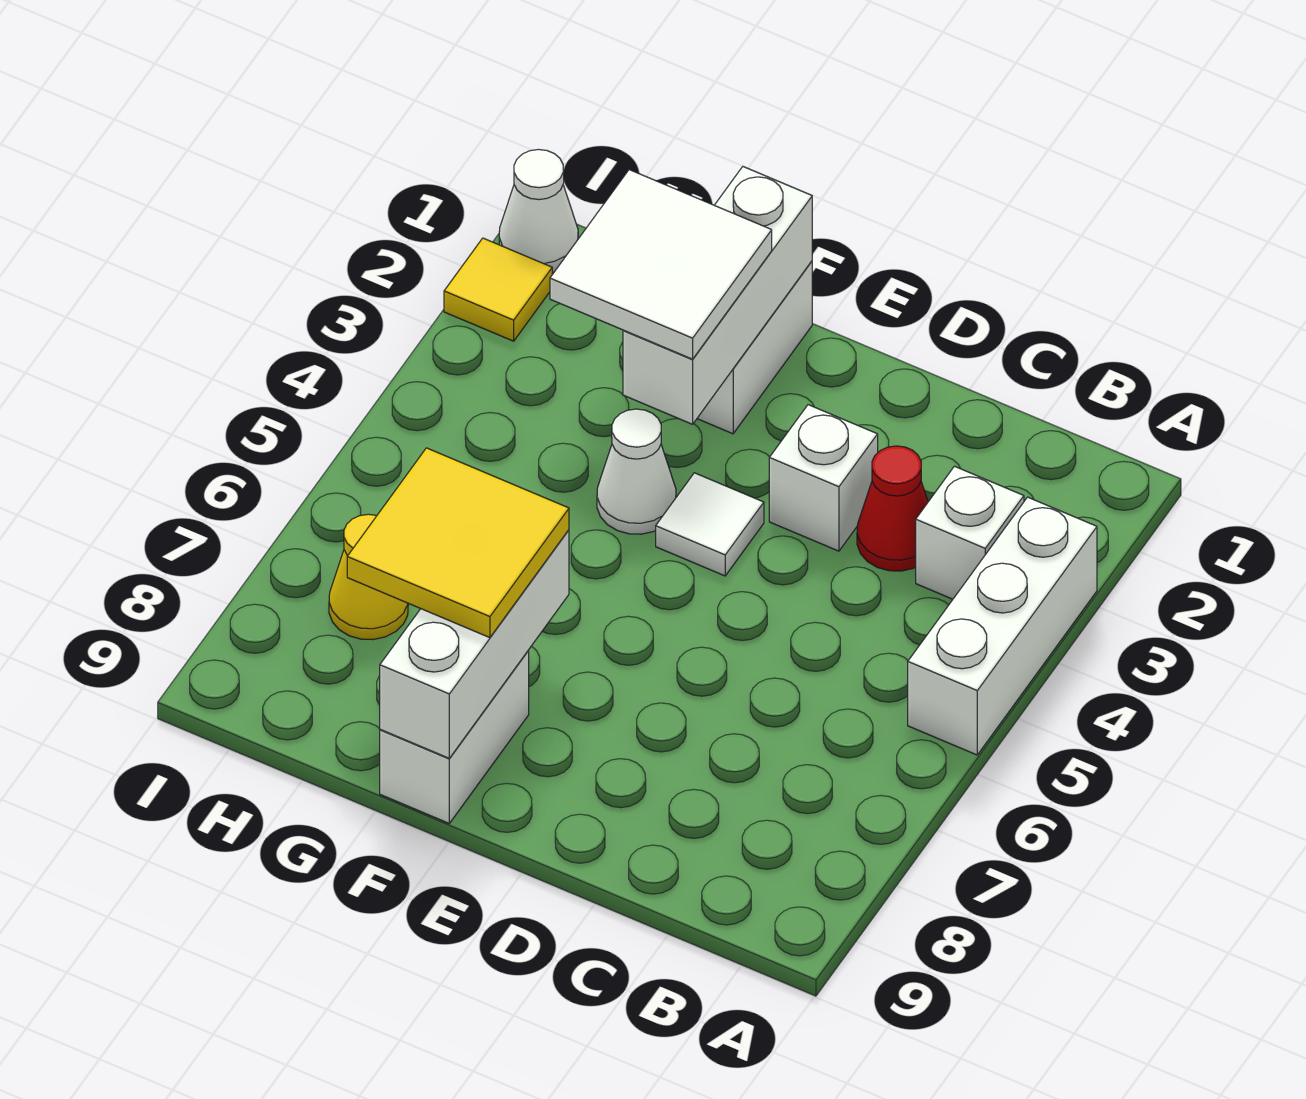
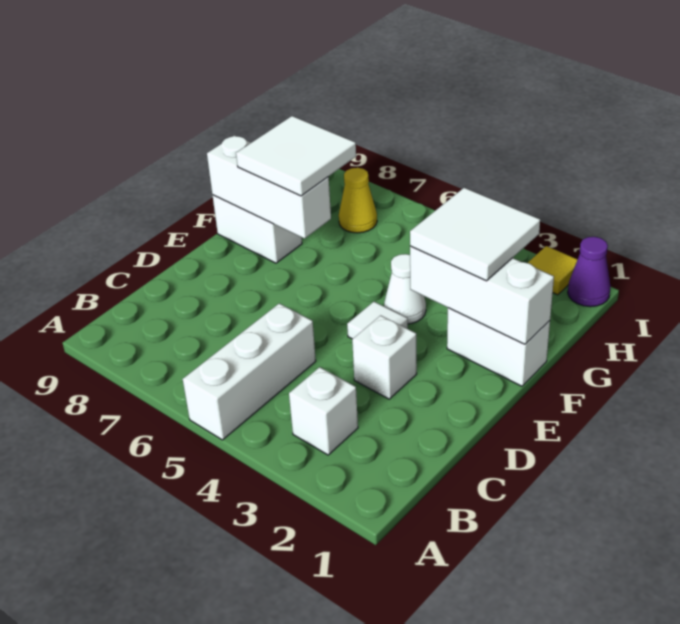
white 1x3 brick [908,497,1097,755] -> white 1x3 brick turned to [183,303,316,440]
red 1x1 cone [857,446,928,571] -> none
yellow 2x2 tile [347,448,569,638] -> white 2x2 tile [236,116,356,196]
white 1x1 cone [499,149,578,273] -> purple 1x1 cone [568,237,611,307]

